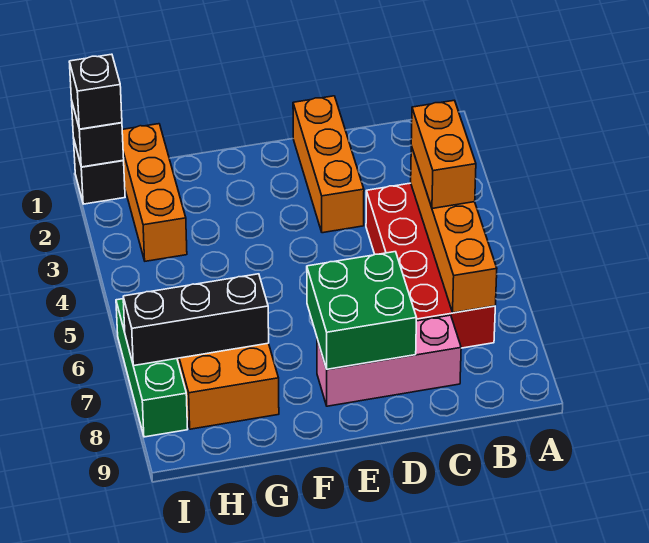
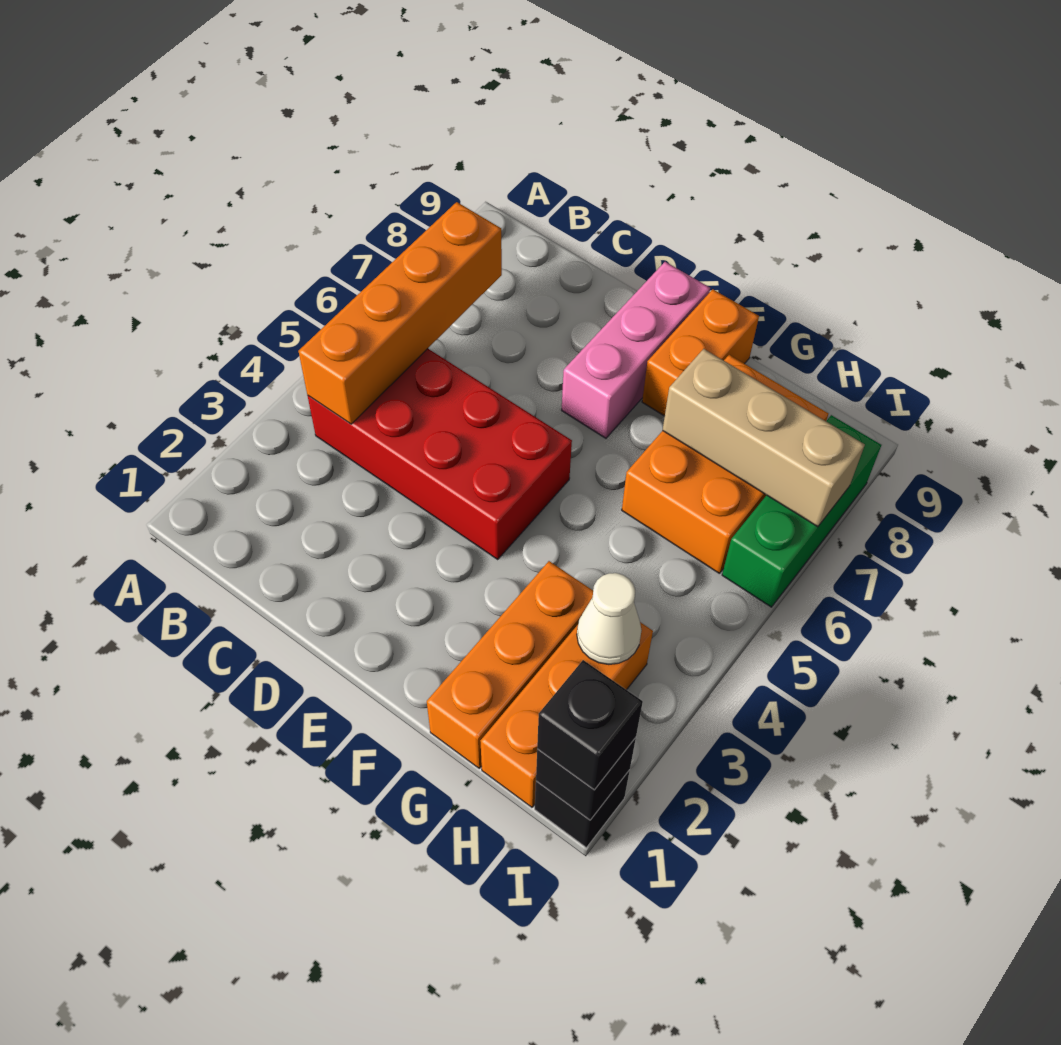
red 2x4 brick [366,183,495,348] -> red 2x4 brick turned to [308,349,572,559]
orange 1x2 brick [411,100,476,209] -> orange 1x2 brick moved to [642,289,759,416]
pink 1x3 brick [317,315,461,406] -> pink 1x3 brick turned to [562,262,710,438]
orange 1x3 brick [293,96,364,233] -> orange 1x3 brick moved to [427,561,593,768]
green 2x2 brick [307,252,416,369] -> none
black 1x3 brick [123,274,269,366] -> tan 1x3 brick [663,349,865,527]
none -> white 1x1 cone [577,573,642,665]

